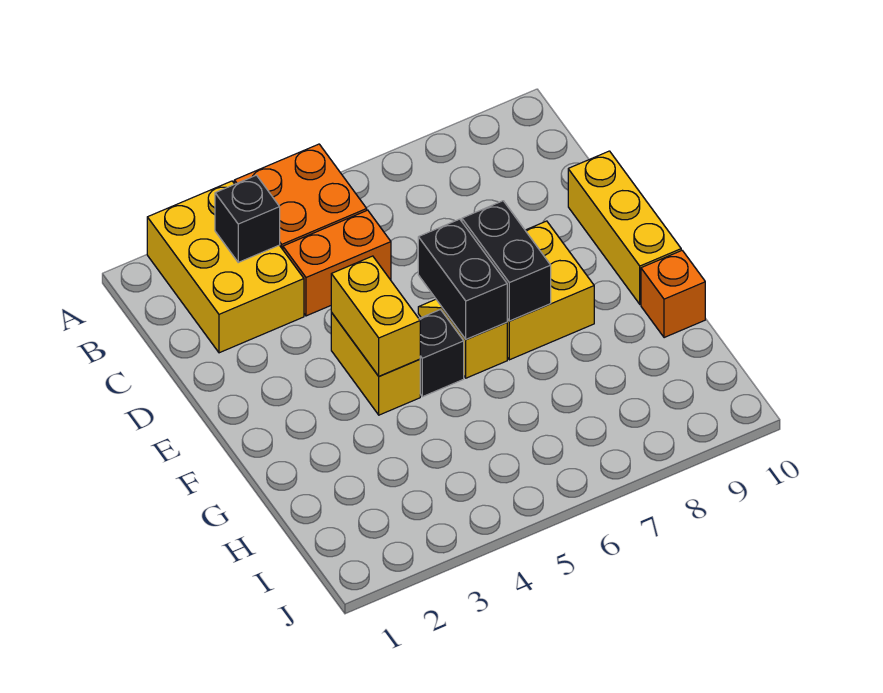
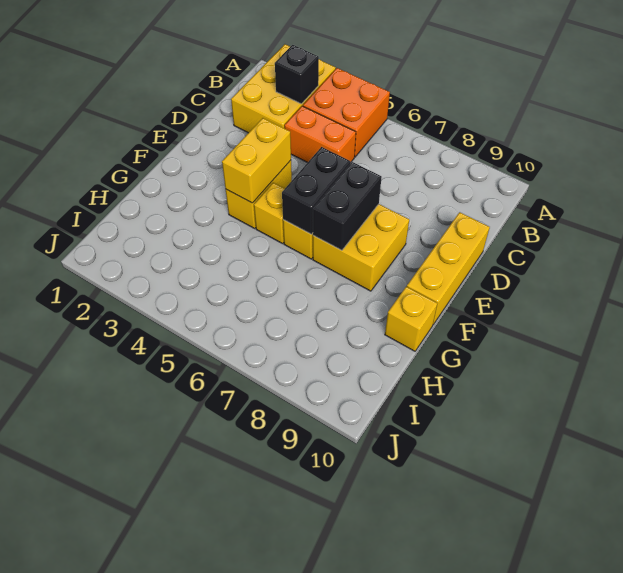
black 1x1 brick [419,310,464,397] -> yellow 1x1 brick [254,183,285,244]
orange 1x1 brick [641,250,705,338] -> yellow 1x1 brick [385,286,437,351]

